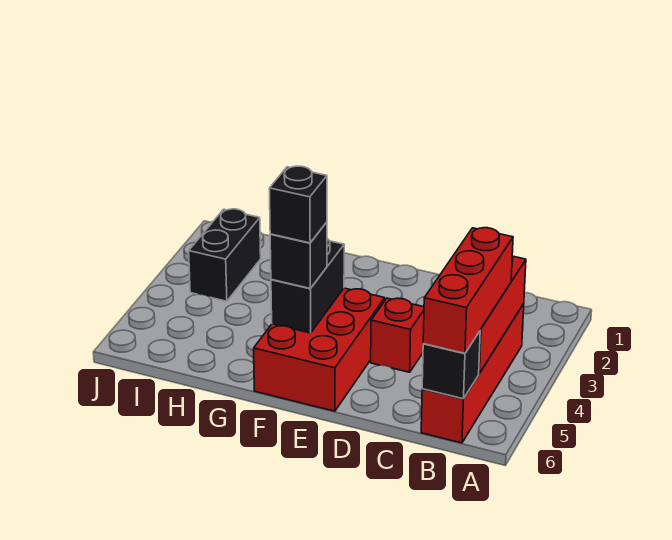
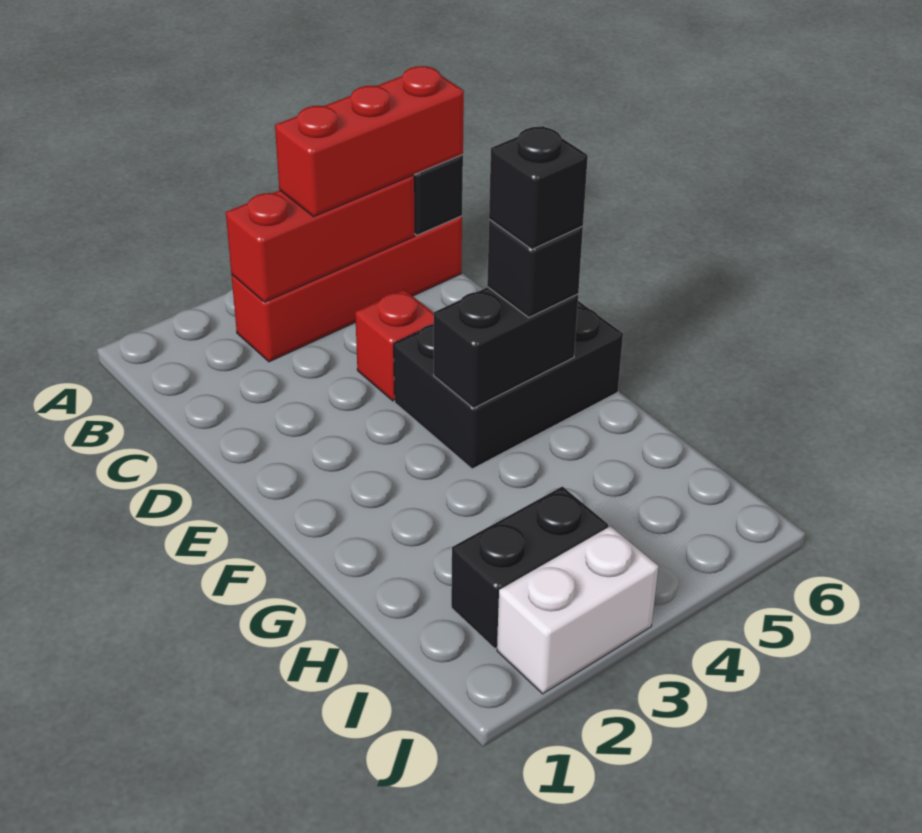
red 2x3 brick [254,288,385,411] -> black 2x3 brick [394,301,623,469]
none -> white 1x2 brick [497,526,658,694]

